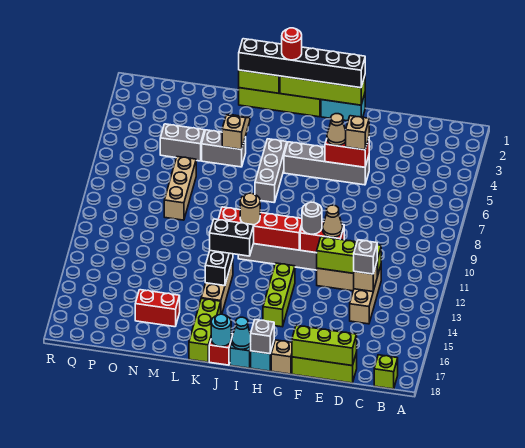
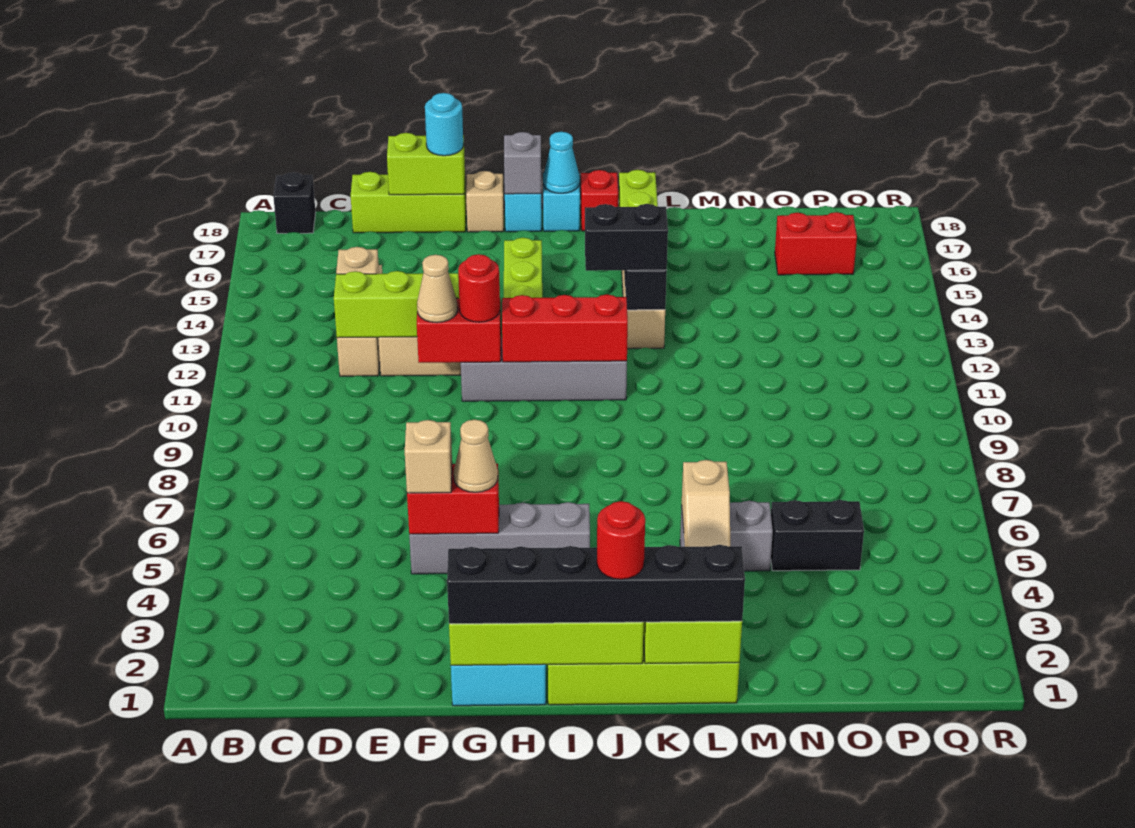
lime 1x1 brick [374,355,398,389] -> black 1x1 brick [273,172,316,233]
grey 1x1 brick [354,240,377,274] -> none
lime 1x3 brick [292,325,357,366] -> lime 1x2 brick [387,133,465,195]
grey 1x1 round brick [302,202,322,234] -> red 1x1 round brick [458,254,500,322]
red 1x4 brick [218,207,302,250] -> red 1x3 brick [502,294,628,362]
grey 1x3 brick [255,139,287,202] -> none
tan 1x1 round brick [240,193,260,225] -> none
cyan 1x1 round brick [211,314,231,346] -> cyan 1x1 round brick moved to [425,93,463,156]
red 1x2 brick [135,290,180,327] -> red 1x2 brick moved to [775,212,857,275]
grey 1x2 brick [160,124,205,161] -> black 1x2 brick [771,500,864,571]
tan 1x3 brick [164,157,196,220] -> none

